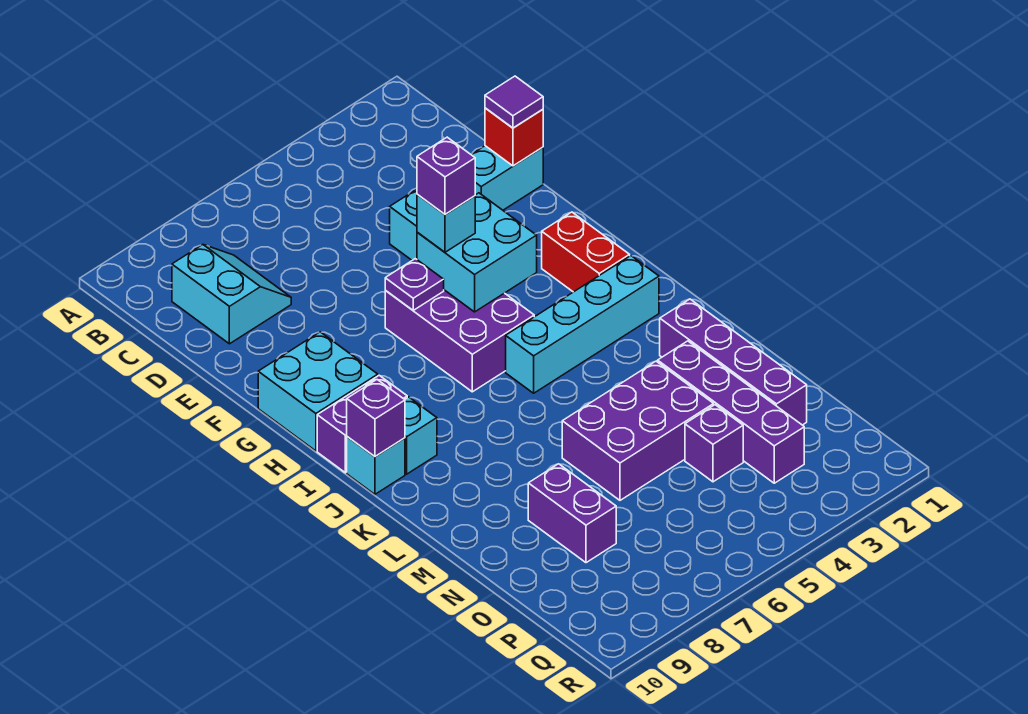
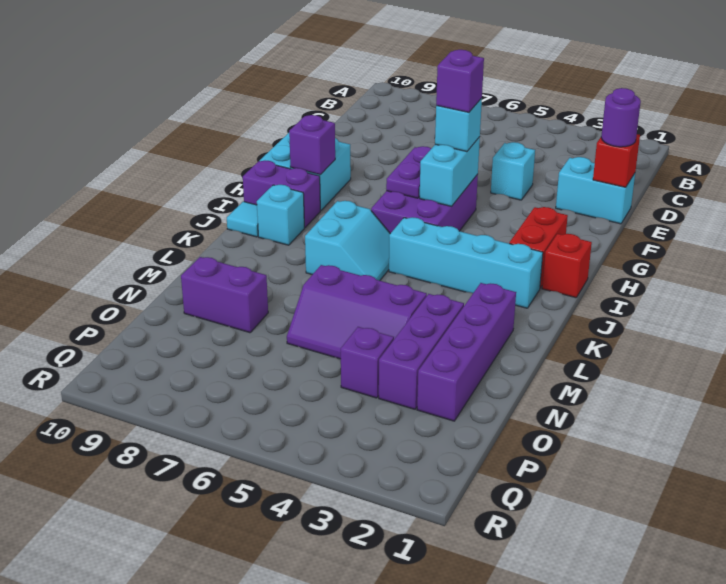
cyan 2x2 slope [172,245,291,344] -> cyan 2x2 slope moved to [305,201,390,281]
purple 1x1 tile [485,76,543,128] -> purple 1x1 round brick [601,88,641,147]
cyan 2x2 brick [417,193,537,312] -> cyan 1x2 brick [420,137,480,206]
purple 1x1 plate [385,259,444,310] -> purple 1x2 plate [386,146,432,198]
none -> red 1x1 brick [542,234,592,298]
cyan 1x1 brick [347,437,405,494] -> cyan 1x1 tile [227,201,258,237]
purple 1x1 brick [347,380,405,457] -> purple 1x1 brick moved to [289,115,335,175]
purple 1x4 brick [658,341,804,483] -> purple 1x3 brick [379,294,464,409]
purple 2x3 brick [562,361,714,500] -> purple 2x3 slope [287,265,427,359]
purple 1x2 brick [528,464,616,563] -> purple 1x2 brick turned to [181,257,268,333]

